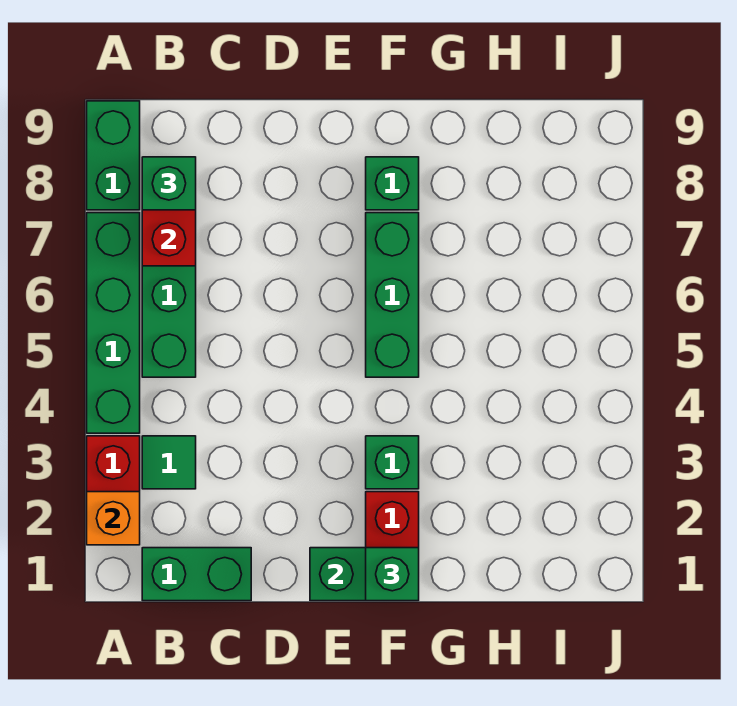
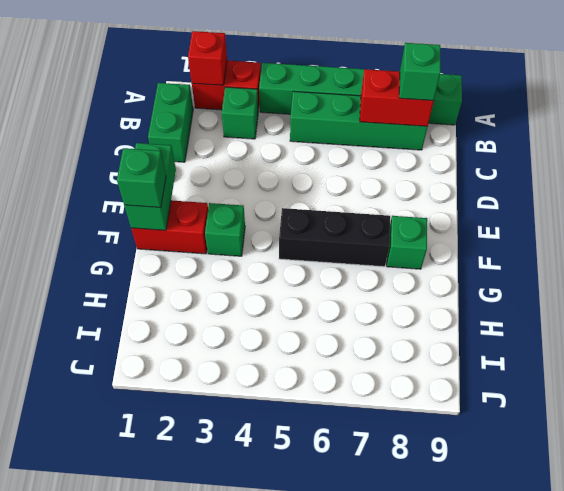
orange 1x1 brick [87,492,140,545] -> red 1x1 brick [188,31,227,85]
green 1x1 tile [142,436,196,489] -> green 1x1 brick [222,87,258,139]
green 1x3 brick [366,213,419,377] -> black 1x3 brick [279,208,390,267]

